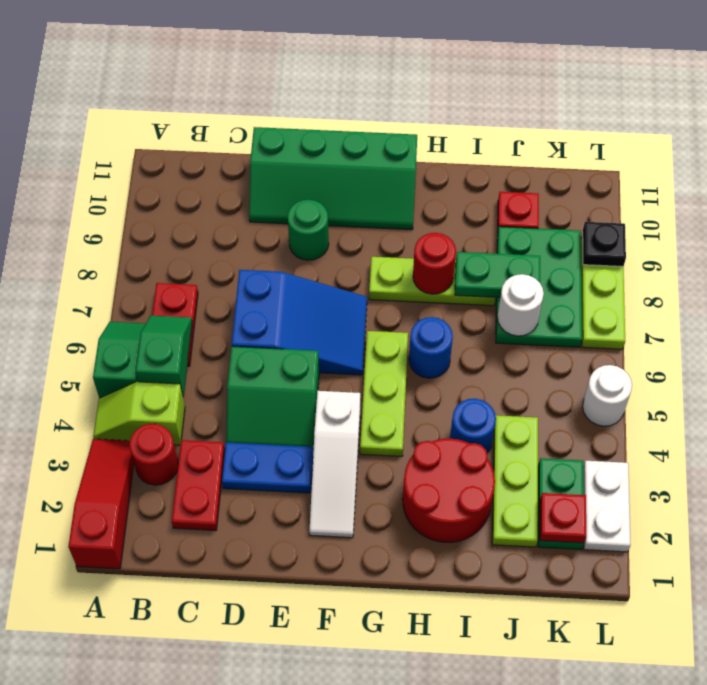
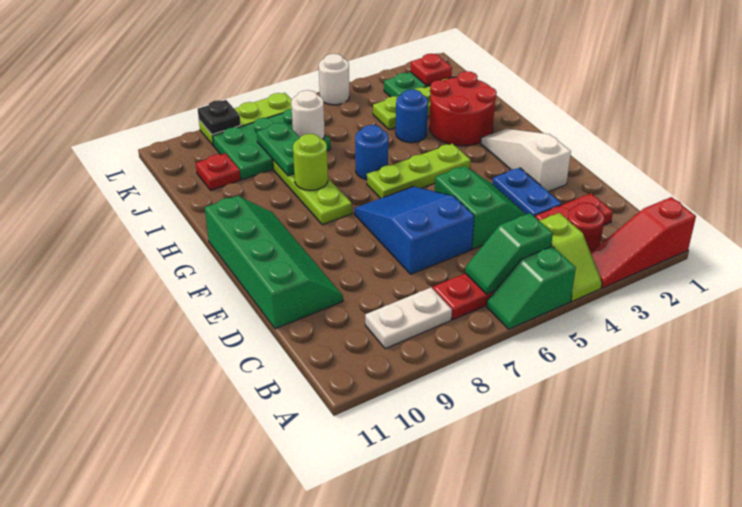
green 1x1 round brick [288,200,329,260] -> none
white 1x3 slope [309,391,360,538] -> white 1x3 slope turned to [481,129,571,192]
red 1x1 round brick [413,233,456,294] -> lime 1x1 round brick [293,134,328,191]
white 1x2 plate [583,461,631,552] -> white 1x2 plate moved to [365,288,452,349]

